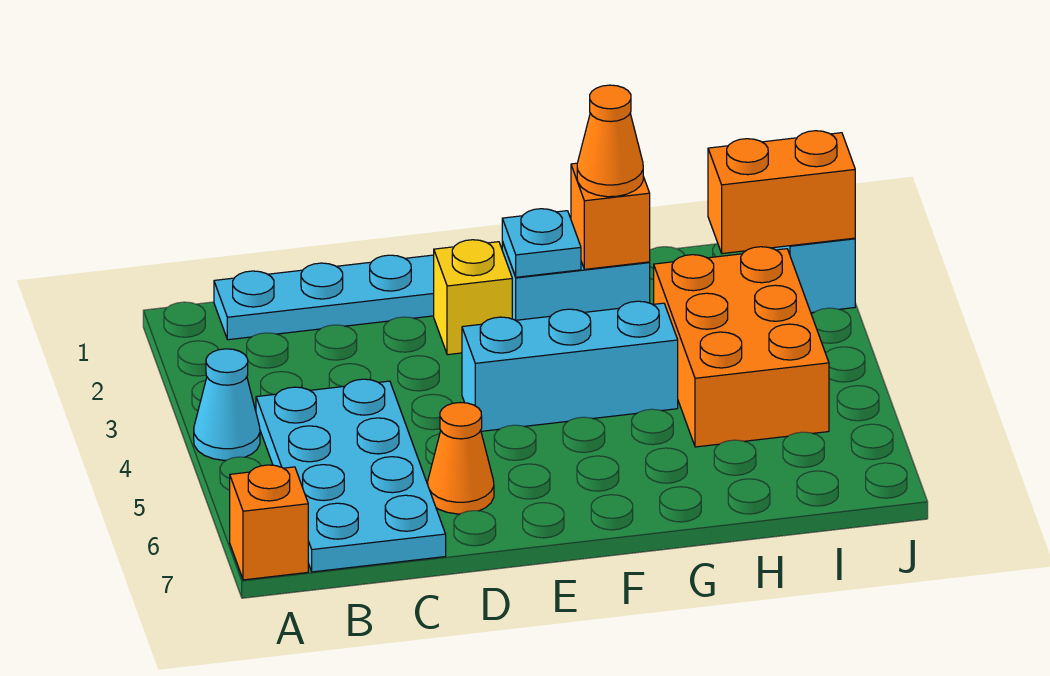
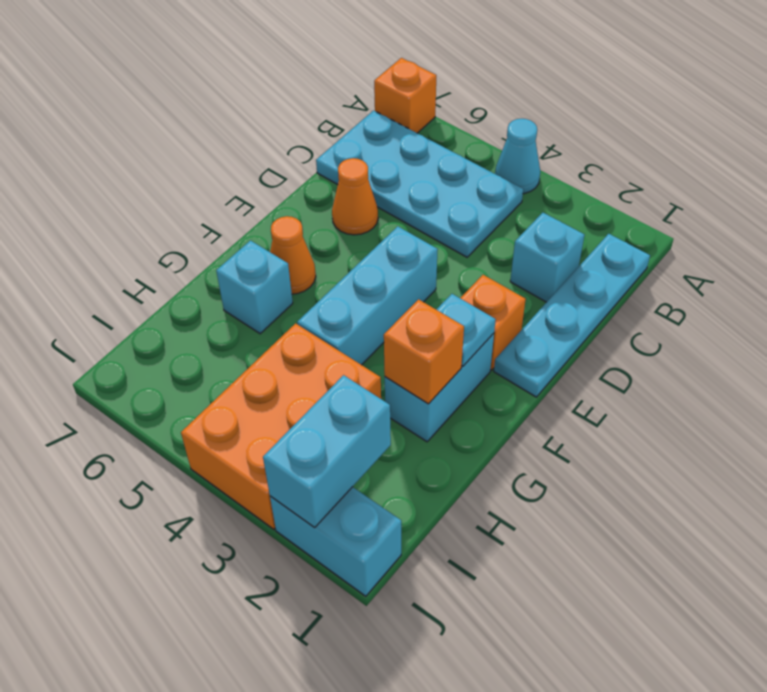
none -> cyan 1x1 brick [510,213,584,302]
yellow 1x1 brick [434,240,512,355] -> orange 1x1 brick [460,275,526,370]
orange 1x1 cone [577,85,643,197] -> orange 1x1 cone moved to [270,216,316,294]
none -> cyan 1x1 brick [216,241,293,334]
orange 2x3 brick [654,247,829,447] -> orange 2x3 brick turned to [181,323,381,529]
orange 1x2 brick [708,131,855,253] -> cyan 1x2 brick [263,375,391,528]

